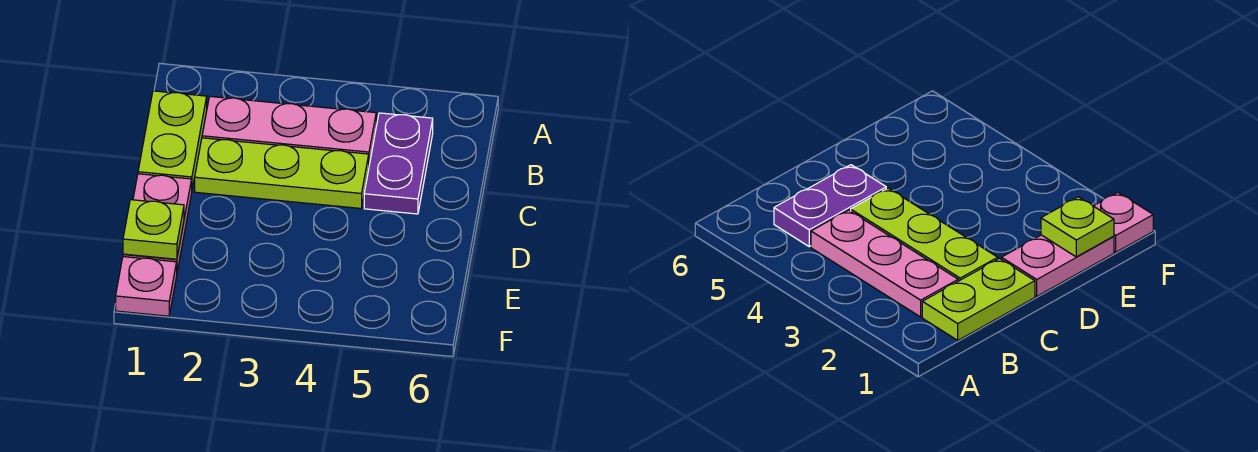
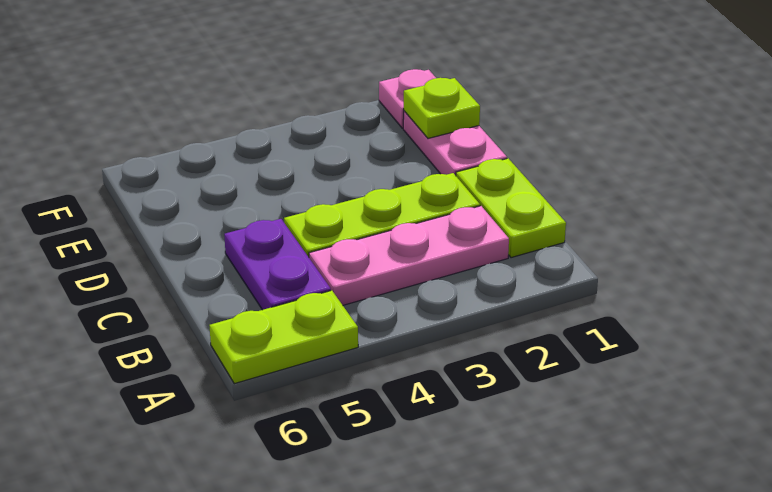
none -> lime 1x2 plate [209,290,358,384]

